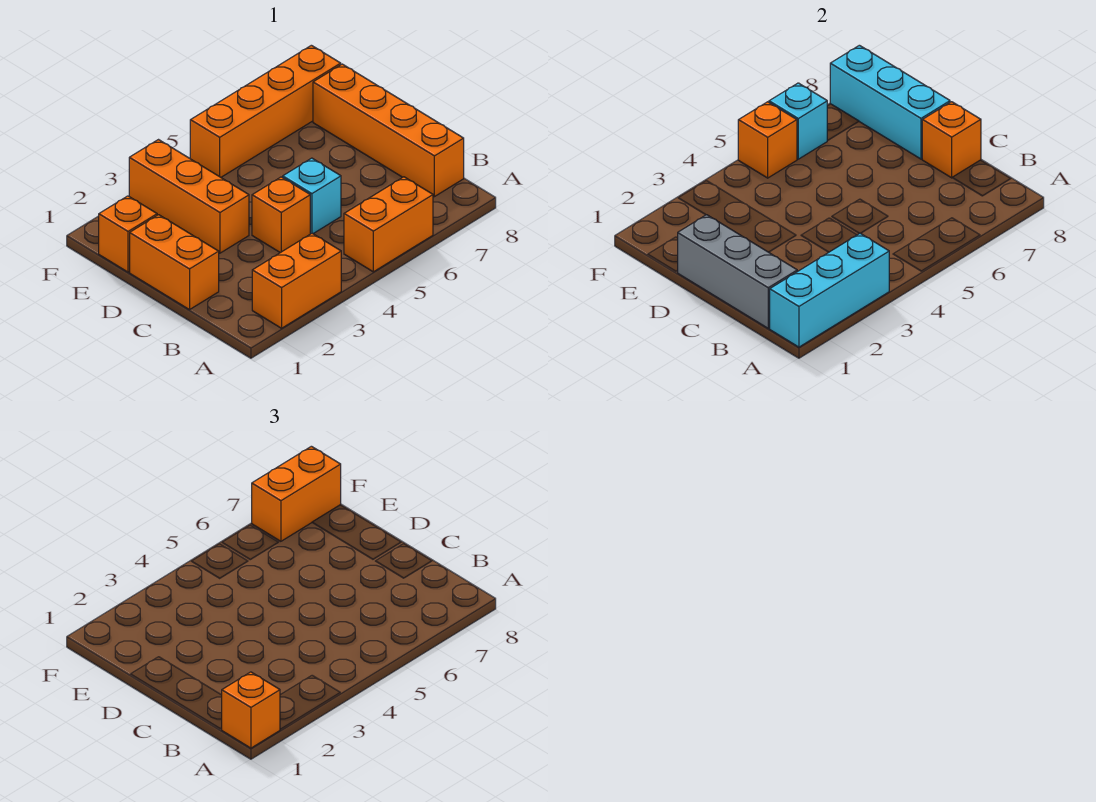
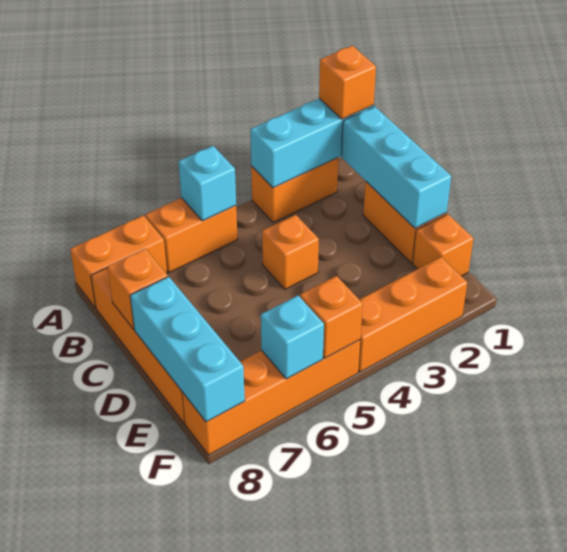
grey 1x3 brick [677,215,797,328] -> cyan 1x3 brick [341,107,451,228]
cyan 1x1 brick [283,158,341,234] -> cyan 1x1 brick moved to [179,146,236,221]
orange 1x3 brick [129,140,249,253] -> orange 1x3 brick turned to [358,257,467,372]
orange 1x2 brick [252,446,341,541] -> orange 1x2 brick moved to [70,215,167,308]

